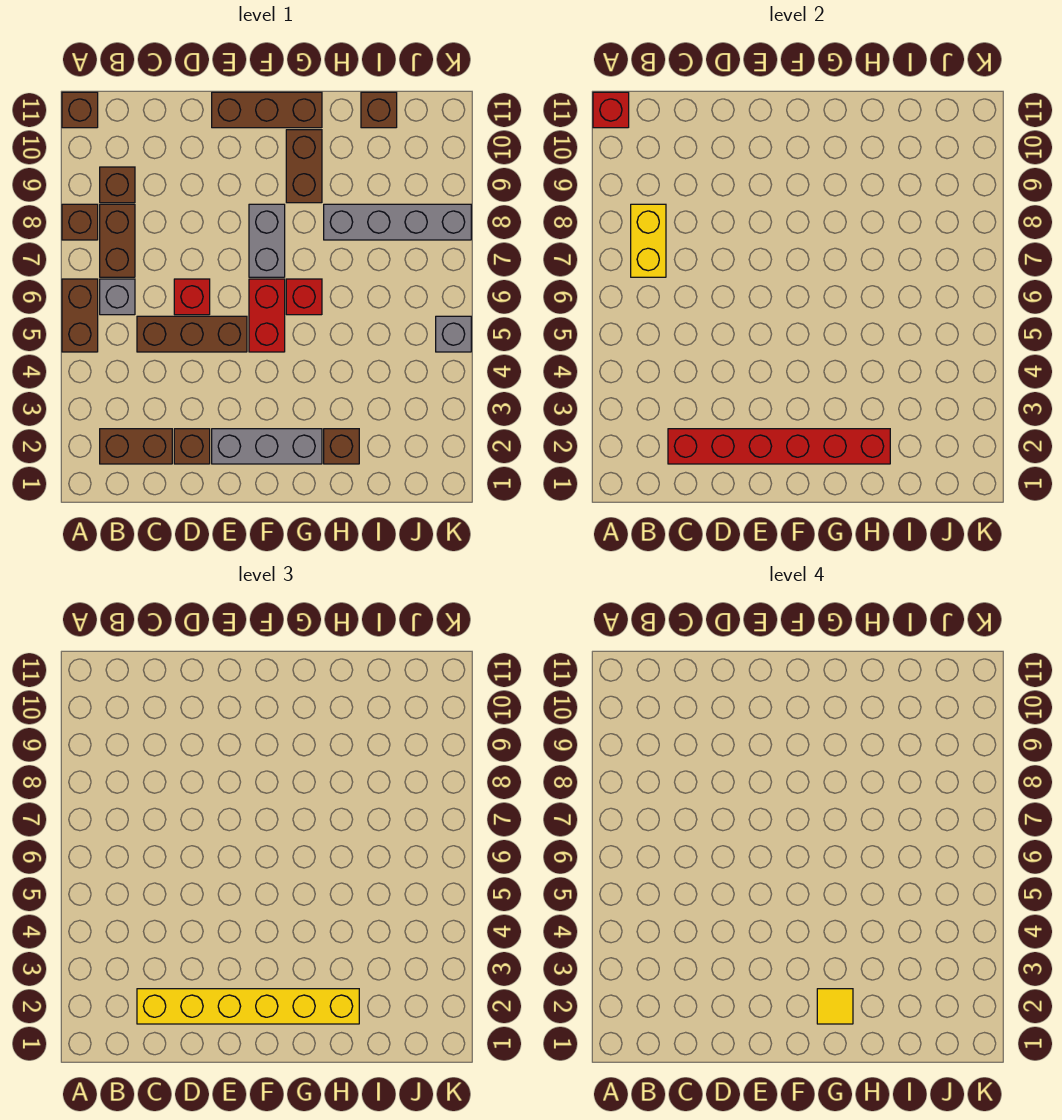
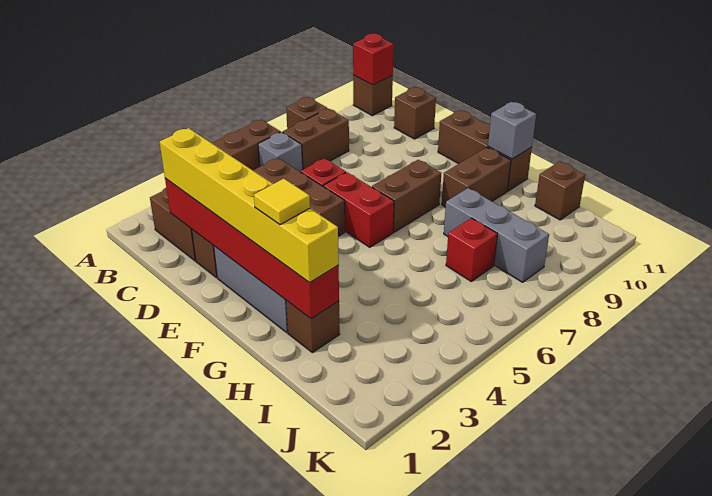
yellow 1x2 brick [631,204,666,277] -> none
brown 1x1 brick [100,167,135,203] -> brown 1x1 brick moved to [394,87,436,139]
red 1x2 brick [249,279,285,352] -> red 1x2 brick turned to [323,172,394,247]
grey 1x2 brick [249,204,285,277] -> brown 1x2 brick [372,160,441,232]
red 1x1 brick [286,279,322,315] -> red 1x1 brick moved to [446,218,497,281]
grey 1x4 brick [324,204,471,240] -> grey 1x3 brick [444,188,549,282]
grey 1x1 brick [436,316,471,352] -> grey 1x1 brick moved to [488,102,536,159]

